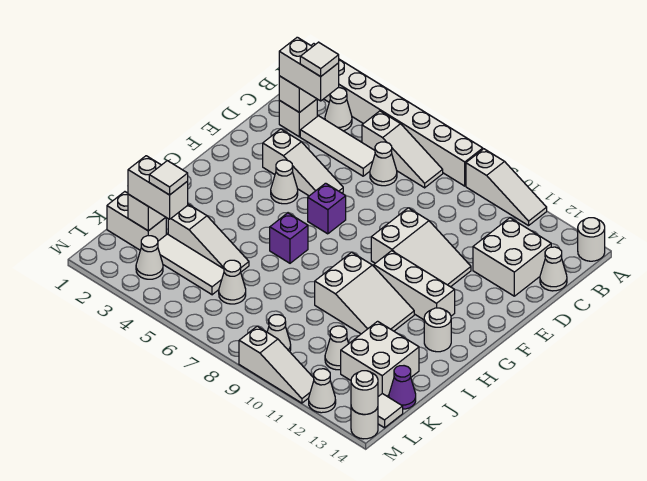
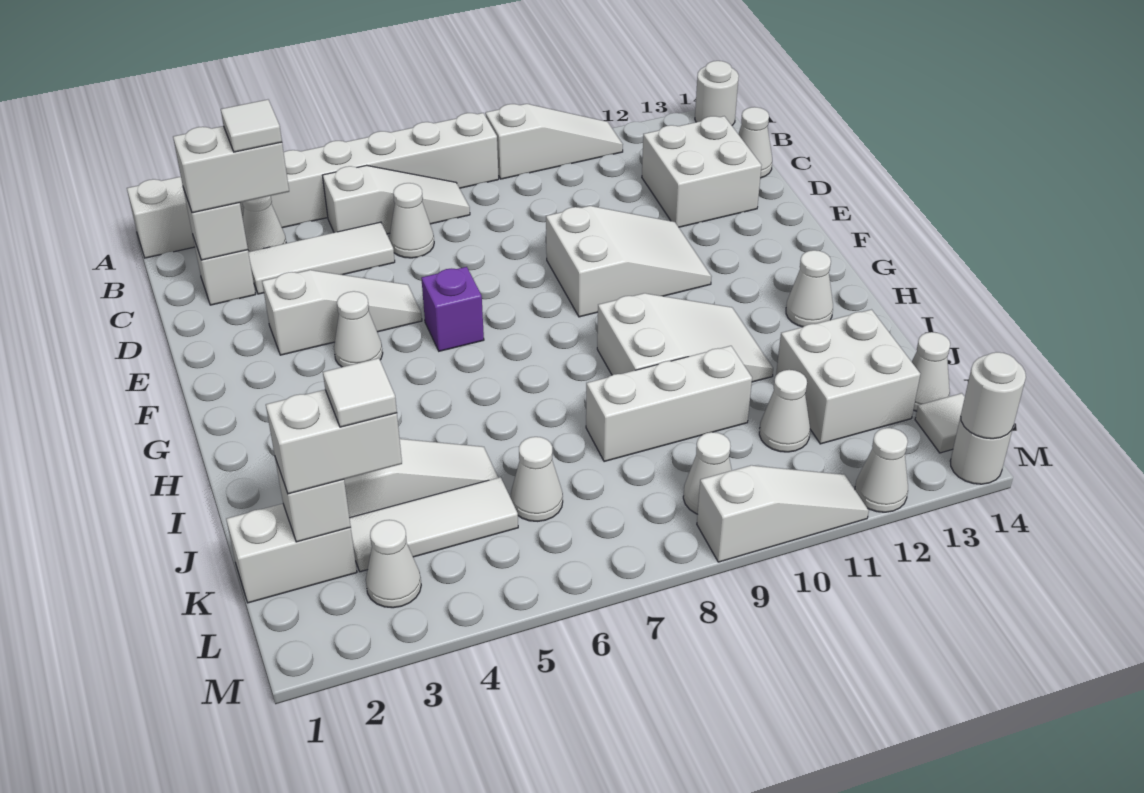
white 1x3 brick [374,251,455,320] -> white 1x3 brick moved to [586,346,752,462]
purple 1x1 brick [270,213,308,263] -> none
white 1x1 round brick [424,308,451,352] -> white 1x1 cone [786,250,833,327]
purple 1x1 cone [389,366,416,409] -> white 1x1 cone [912,332,950,411]

